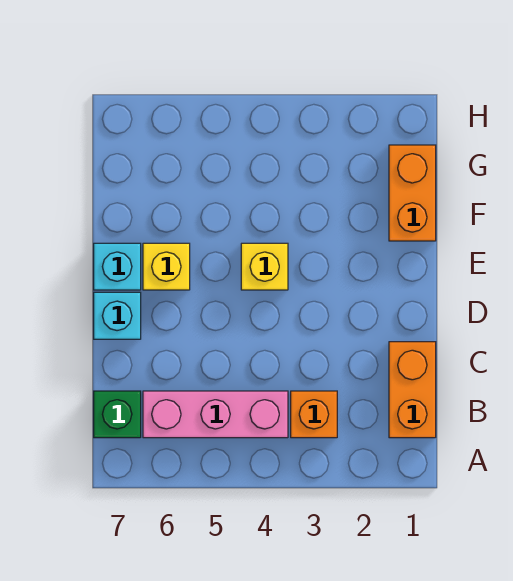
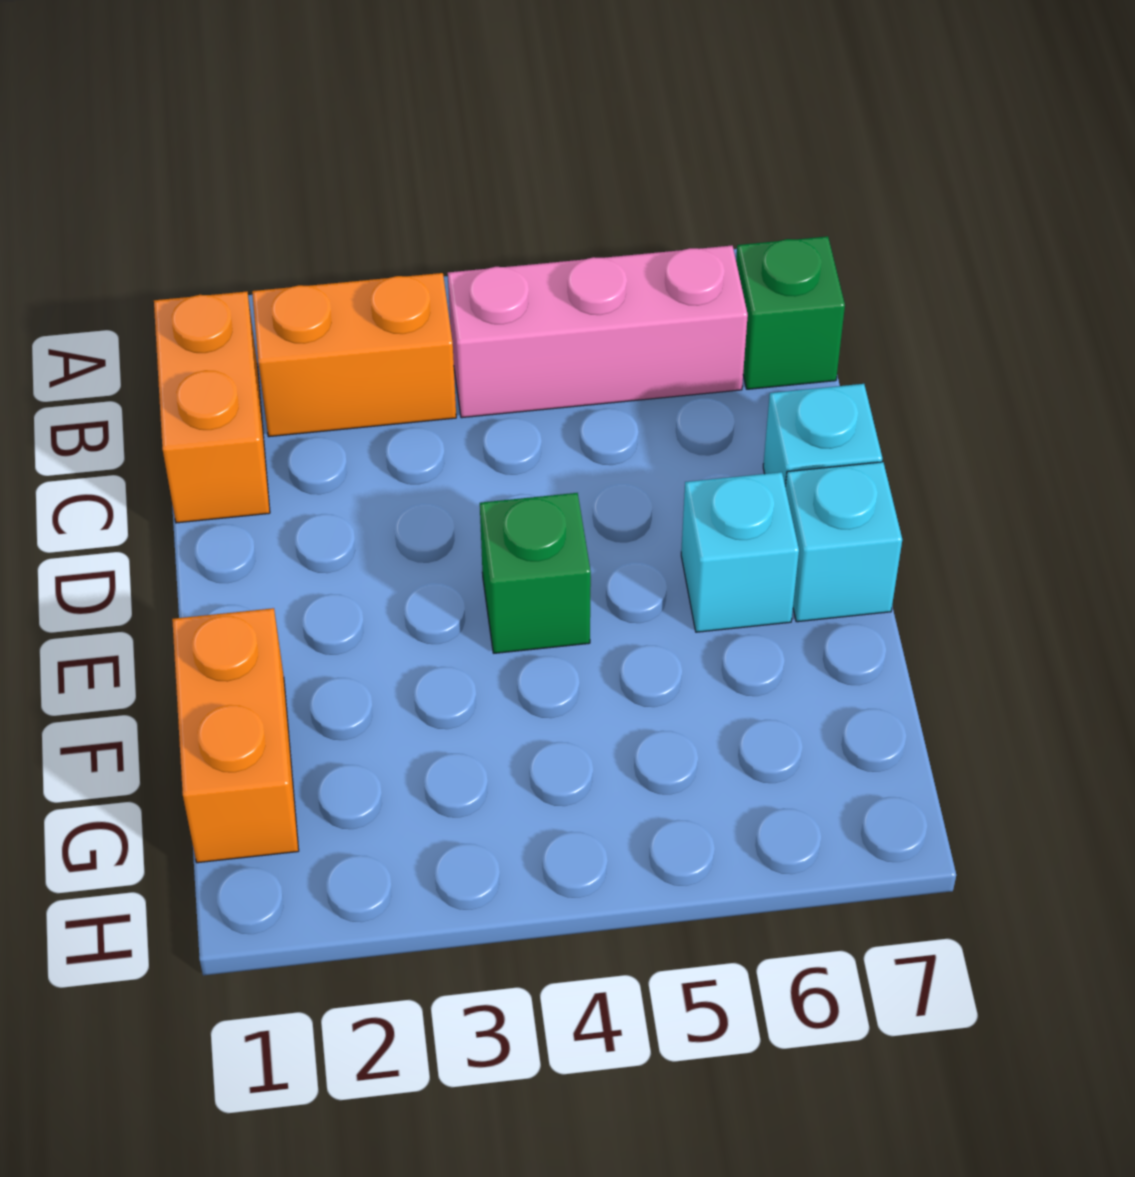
orange 1x1 brick [291,391,337,438] -> orange 1x2 brick [252,273,456,437]
yellow 1x1 brick [241,243,288,290] -> green 1x1 brick [480,493,591,653]
yellow 1x1 brick [143,243,190,290] -> cyan 1x1 brick [681,472,799,632]

